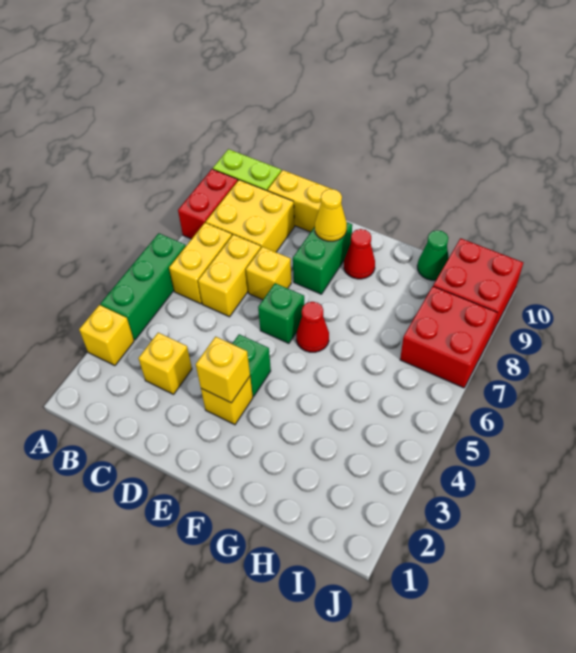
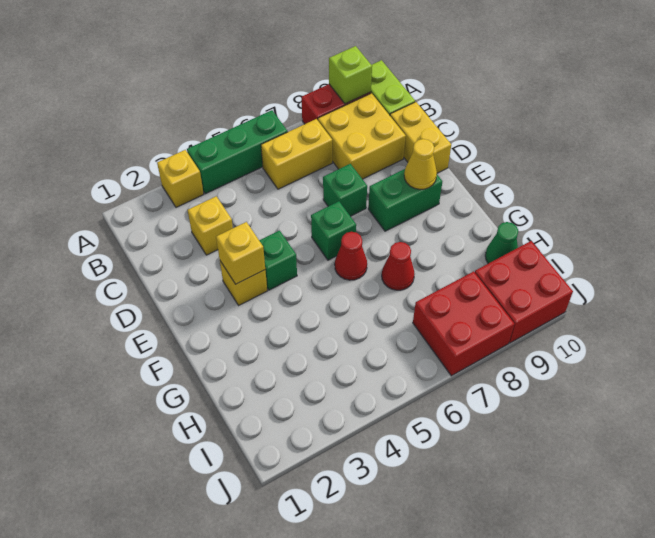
none -> lime 1x1 brick [329,46,372,104]
yellow 1x2 brick [198,235,261,317] -> none
yellow 1x1 brick [246,247,291,300] -> green 1x1 brick [323,164,367,216]
red 1x1 cone [344,229,375,279] -> red 1x1 cone moved to [382,242,414,290]

